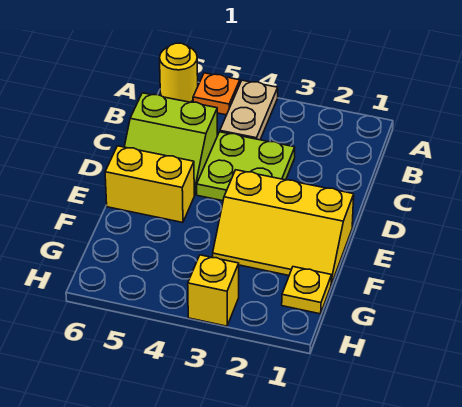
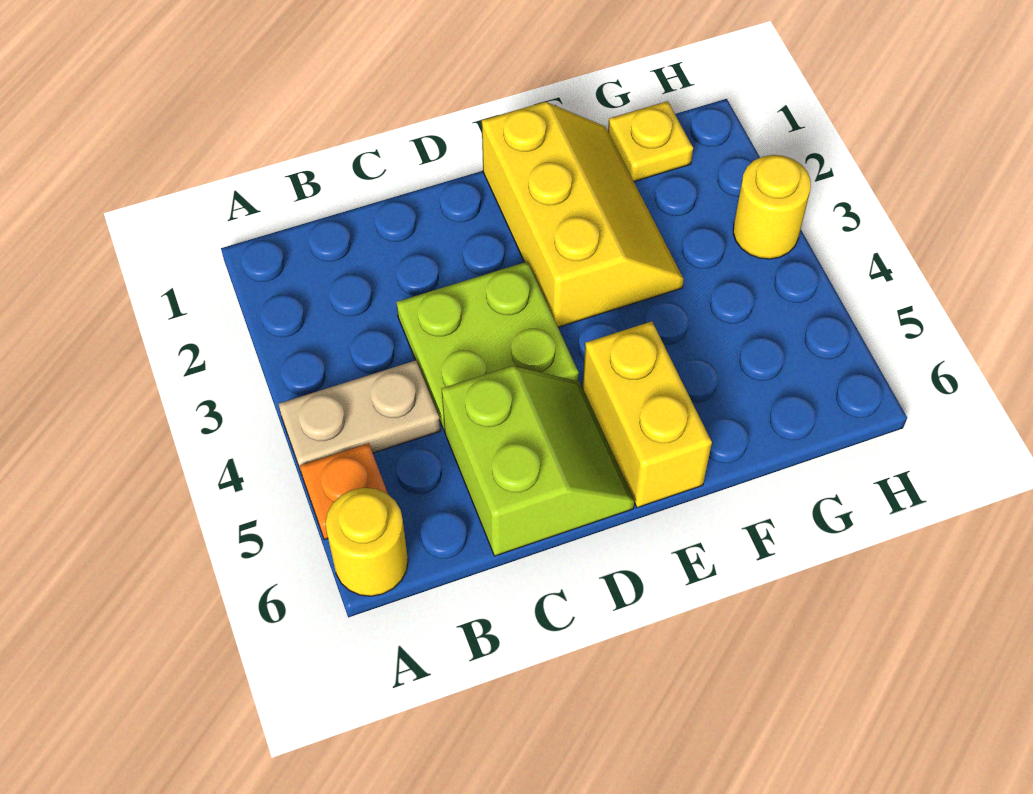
yellow 1x1 brick [188,255,239,326] -> yellow 1x1 round brick [733,155,811,259]

